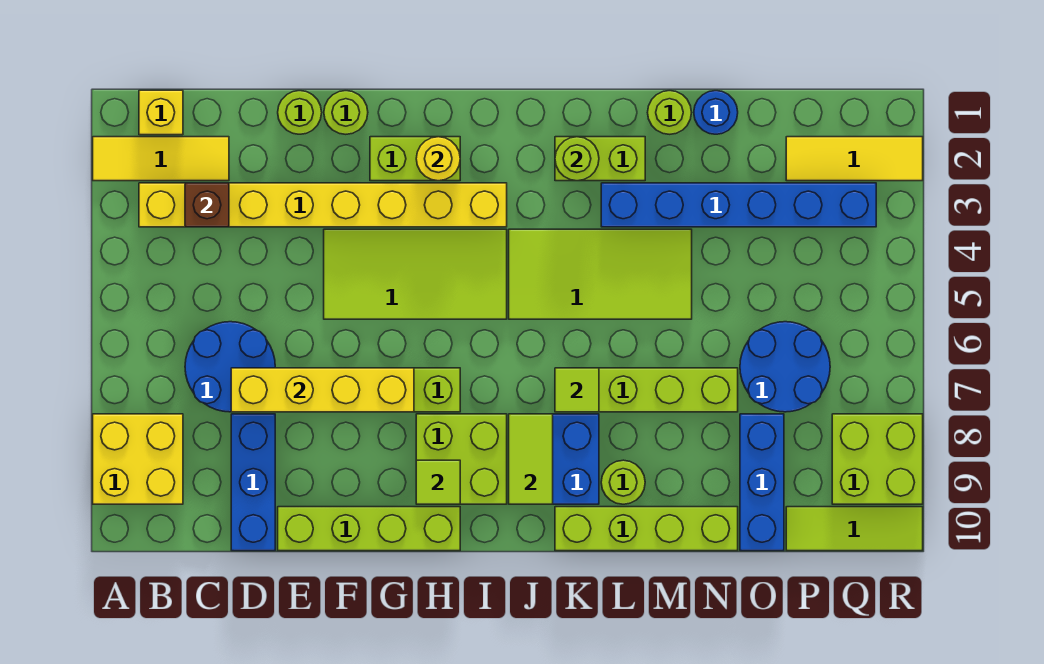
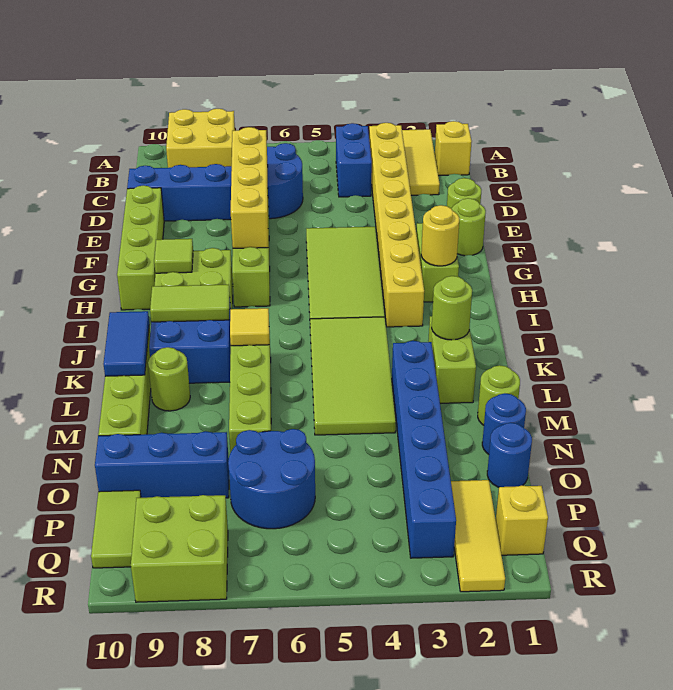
none -> blue 1x2 brick [336,123,372,197]
brown 1x1 brick [185,183,229,227] -> none
lime 1x1 tile [555,368,599,412] -> yellow 1x1 tile [230,308,269,346]
none -> blue 1x2 tile [103,311,149,376]
none -> blue 1x1 round brick [487,423,532,487]
lime 1x3 tile [786,507,923,551] -> lime 1x2 tile [91,490,141,568]
none -> yellow 1x1 brick [496,485,548,555]

